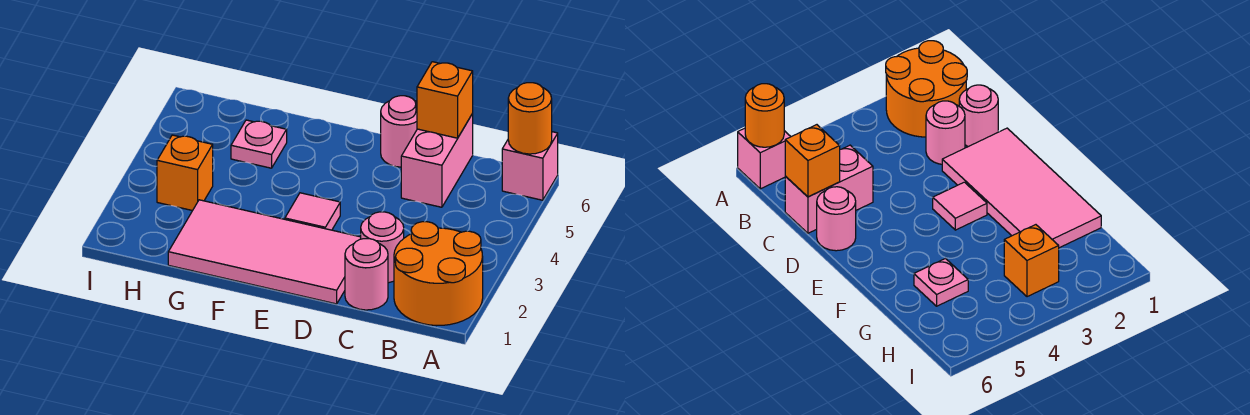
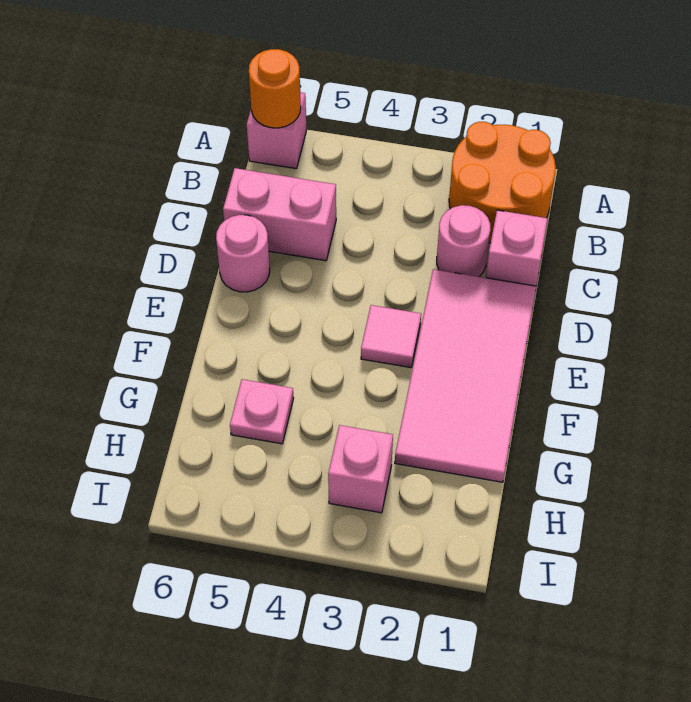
pink 1x1 round brick [345,239,388,310] -> pink 1x1 brick [486,210,548,286]
orange 1x1 brick [417,62,473,138] -> none
orange 1x1 brick [157,135,213,211] -> pink 1x1 brick [328,425,393,513]

